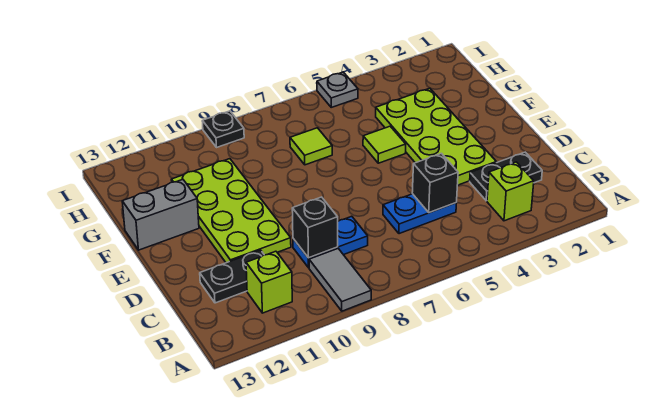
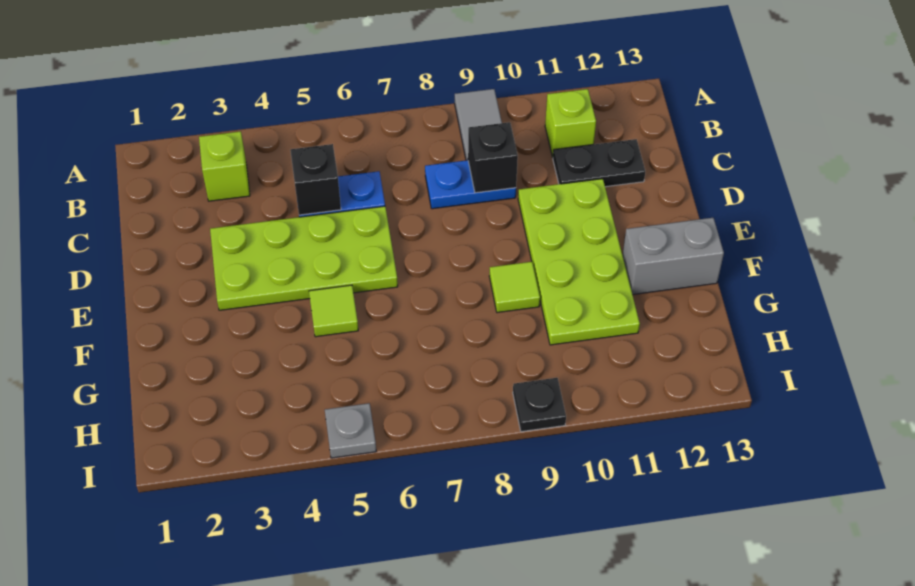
black 1x2 plate [470,152,542,201] -> none
lime 2x4 plate [376,88,496,185] -> lime 2x4 plate turned to [210,206,398,310]
lime 1x1 tile [290,128,332,165] -> lime 1x1 tile moved to [489,262,540,313]

